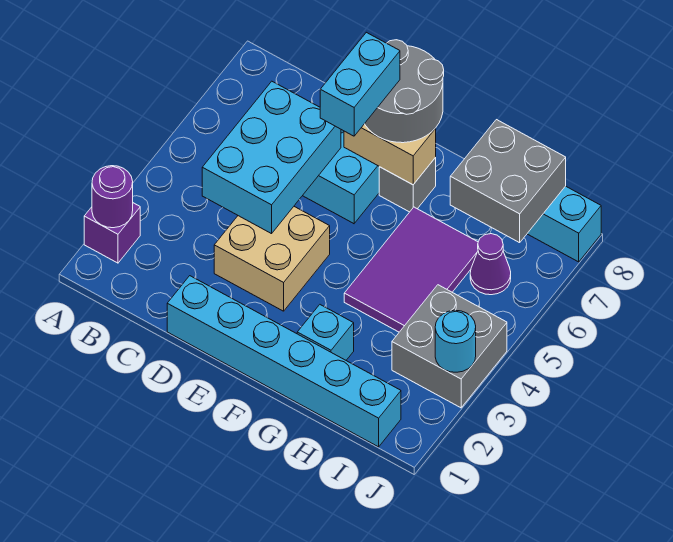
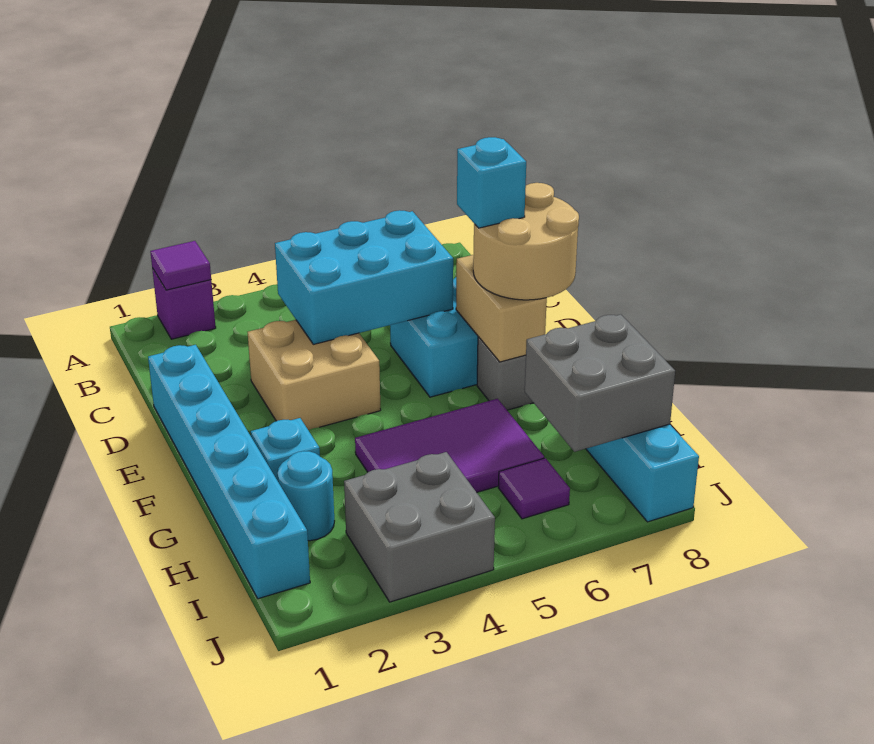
purple 1x1 round brick [92,166,133,228] -> purple 1x1 tile [150,241,211,290]
cyan 1x2 brick [320,32,400,136] -> cyan 1x1 brick [457,137,526,228]
grey 2x2 round brick [365,40,444,143] -> tan 2x2 round brick [473,183,579,300]
purple 1x1 cone [470,234,511,295] -> purple 1x1 tile [498,458,570,519]
cyan 1x1 round brick [435,310,476,372] -> cyan 1x1 round brick moved to [278,451,334,541]

